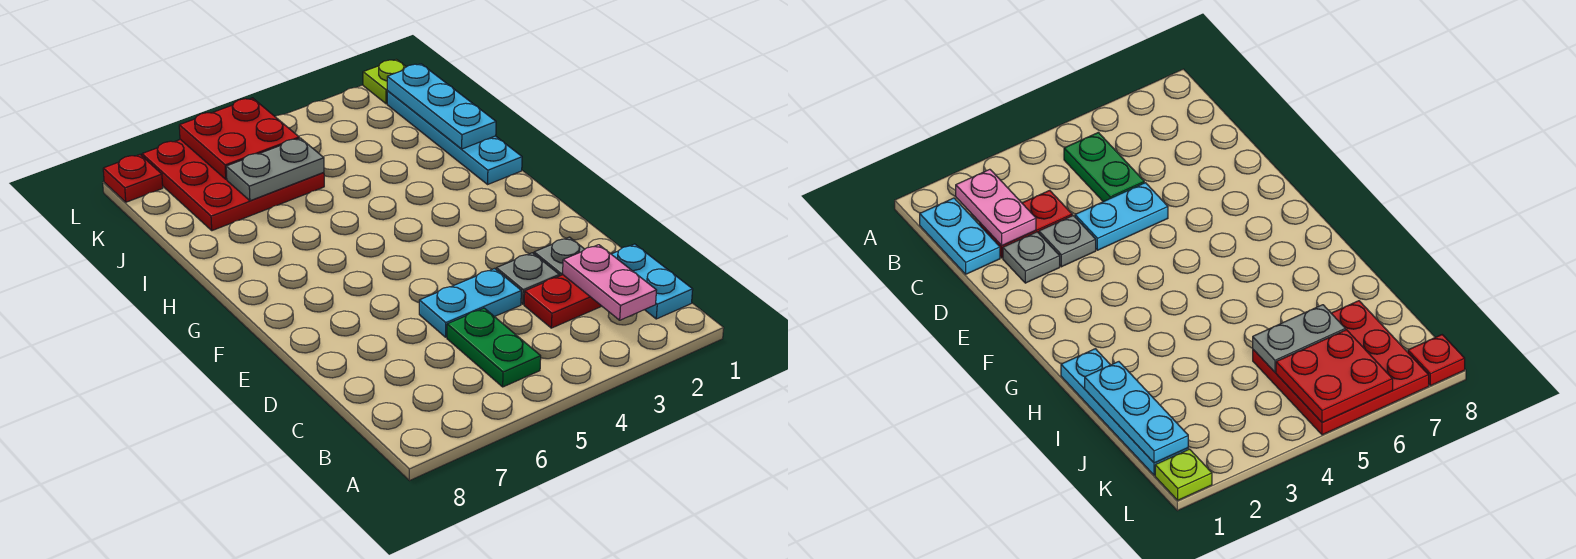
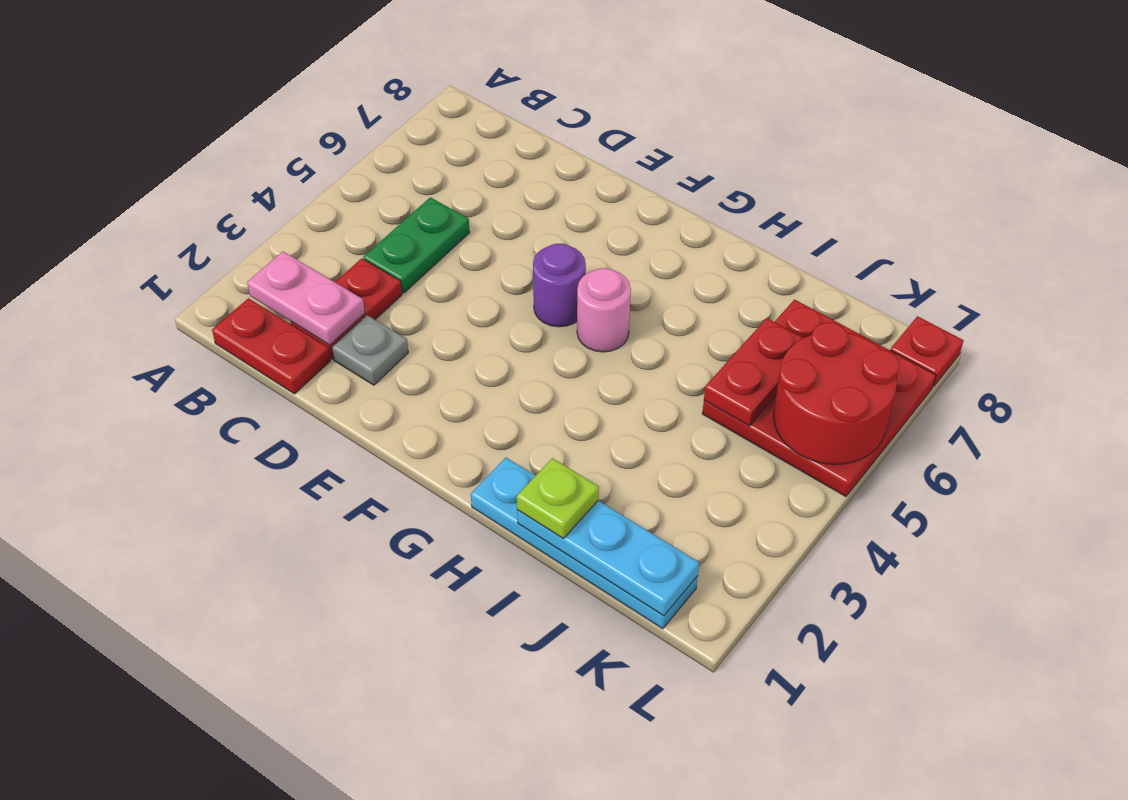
cyan 1x2 plate [612,244,693,319] -> red 1x2 plate [212,298,330,394]
green 1x2 plate [447,308,541,387] -> green 1x2 plate turned to [363,197,470,293]
grey 1x1 plate [496,253,559,304] -> none
cyan 1x2 plate [419,269,521,337] -> none
none -> purple 1x1 round brick [533,244,586,327]
none -> pink 1x1 round brick [577,268,631,352]
grey 1x2 plate [226,138,324,201] -> red 1x2 plate [704,318,803,426]
red 2x2 plate [179,98,299,179] -> red 2x2 round brick [774,322,899,464]
lime 1x1 plate [363,59,406,104] -> lime 1x1 plate moved to [517,458,599,538]

